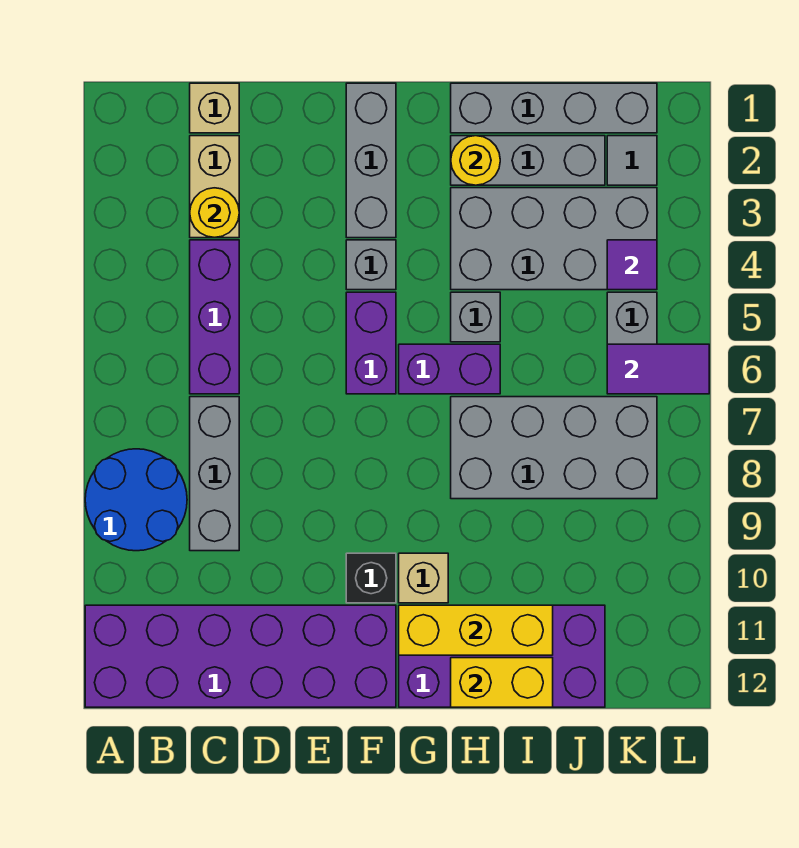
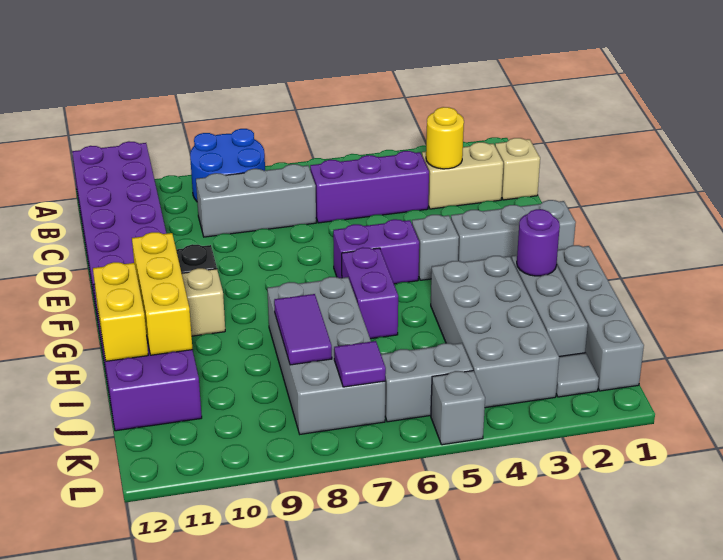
yellow 1x1 round brick [451,136,500,185] -> purple 1x1 round brick [517,209,560,276]
grey 1x1 brick [451,292,500,342] -> grey 1x1 brick moved to [431,371,485,445]
purple 1x1 tile [607,240,657,290] -> purple 1x1 tile moved to [334,341,386,387]
purple 1x2 tile [607,344,709,394] -> purple 1x2 tile moved to [274,294,332,365]

